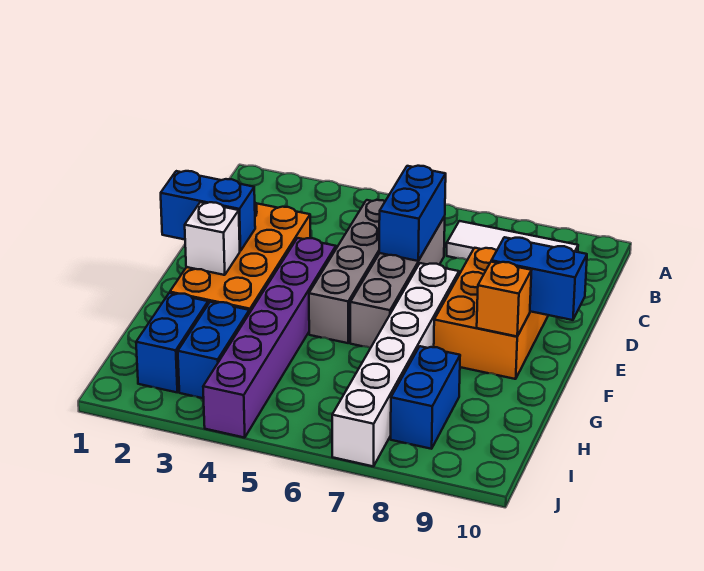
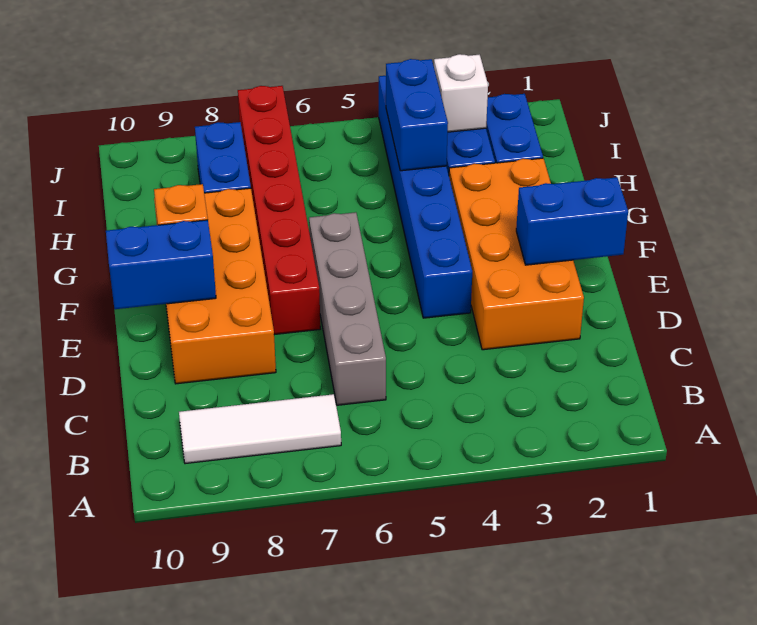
grey 1x4 brick [309,200,385,343] -> none
blue 1x2 brick [379,166,446,261] -> blue 1x2 brick moved to [386,59,448,171]
orange 2x3 brick [434,248,548,379] -> orange 2x4 brick [154,188,276,384]
purple 1x6 brick [203,238,336,438] -> blue 1x6 brick [379,76,472,318]
white 1x6 brick [332,263,459,466] -> red 1x6 brick [238,86,320,335]
white 1x1 brick [185,202,240,275] -> white 1x1 brick moved to [434,54,488,132]

